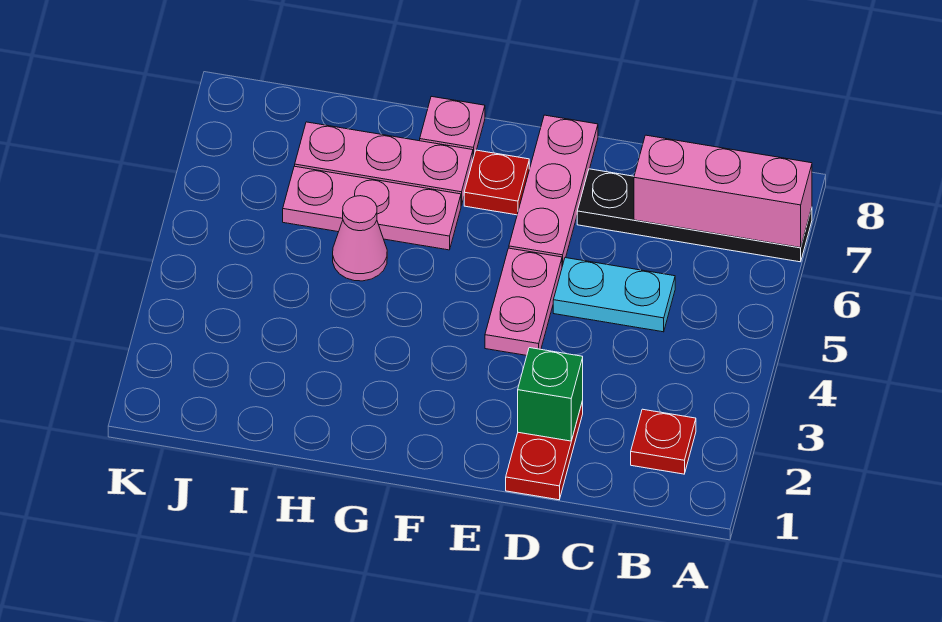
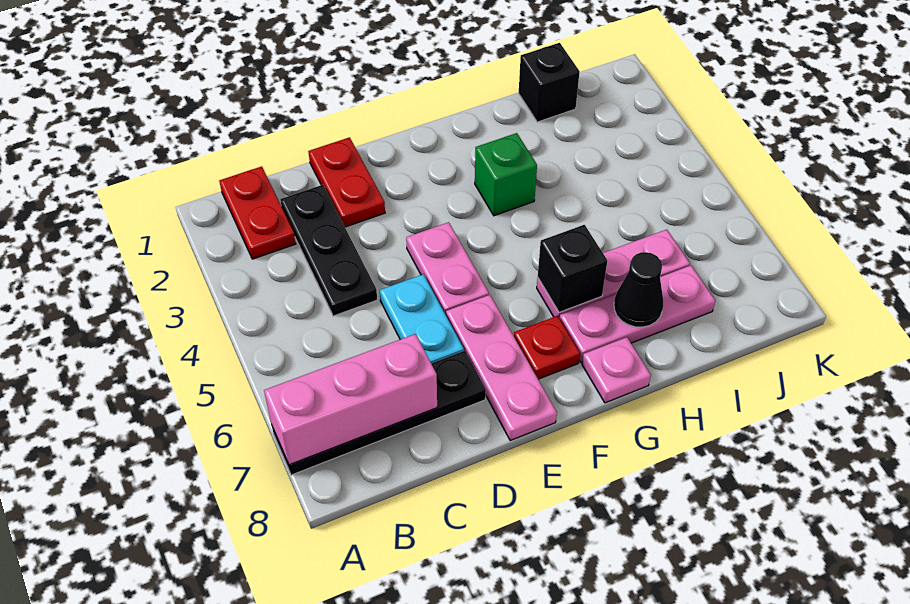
red 1x1 plate [631,409,696,474] -> red 1x2 plate [219,166,296,259]
none -> black 1x3 plate [280,185,377,316]
cyan 1x2 plate [553,258,675,332] -> cyan 1x2 plate turned to [380,274,464,363]
green 1x1 brick [518,348,583,441] -> green 1x1 brick moved to [475,133,537,216]
none -> black 1x1 brick [538,225,607,312]
pink 1x1 cone [333,196,387,281] -> none
none -> black 1x1 cone [614,252,663,327]
none -> black 1x1 brick [519,43,580,122]

